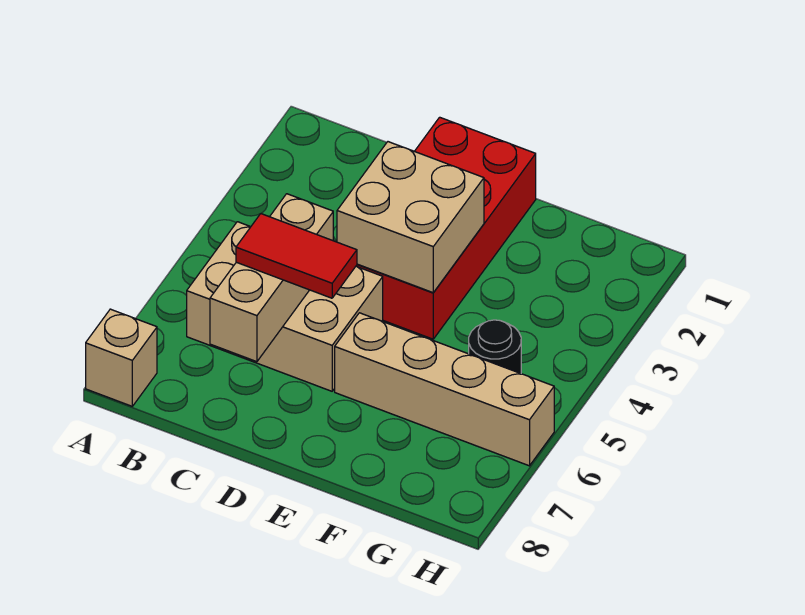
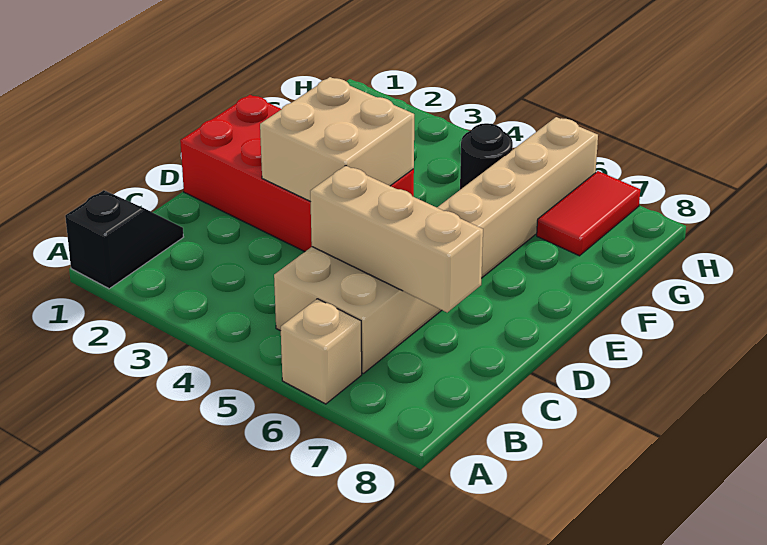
none -> black 1x2 slope [65,190,183,289]
tan 1x1 brick [86,309,157,406] -> tan 1x1 brick moved to [281,299,362,404]
red 1x2 tile [236,214,357,298] -> red 1x2 tile moved to [537,171,640,256]

